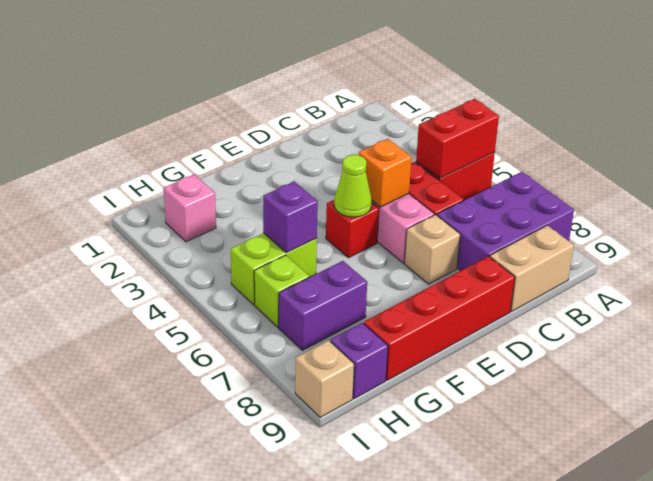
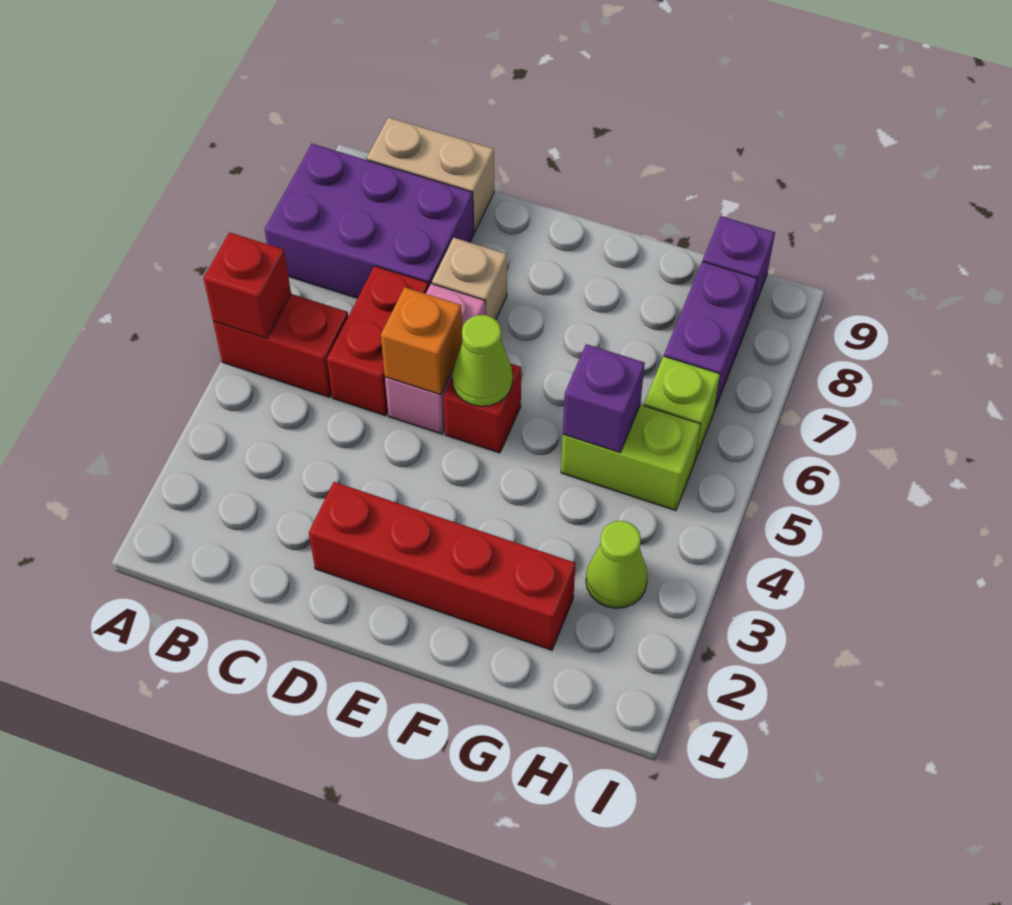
red 1x2 brick [416,99,499,178] -> red 1x1 brick [204,232,291,339]
red 1x4 brick [364,256,515,380] -> red 1x4 brick moved to [309,482,576,650]
purple 1x2 brick [279,261,367,350] -> purple 1x2 brick turned to [664,261,757,411]
pink 1x1 brick [164,174,216,242] -> none
none -> lime 1x1 cone [586,521,648,608]
tan 1x1 brick [295,340,354,417] -> none

